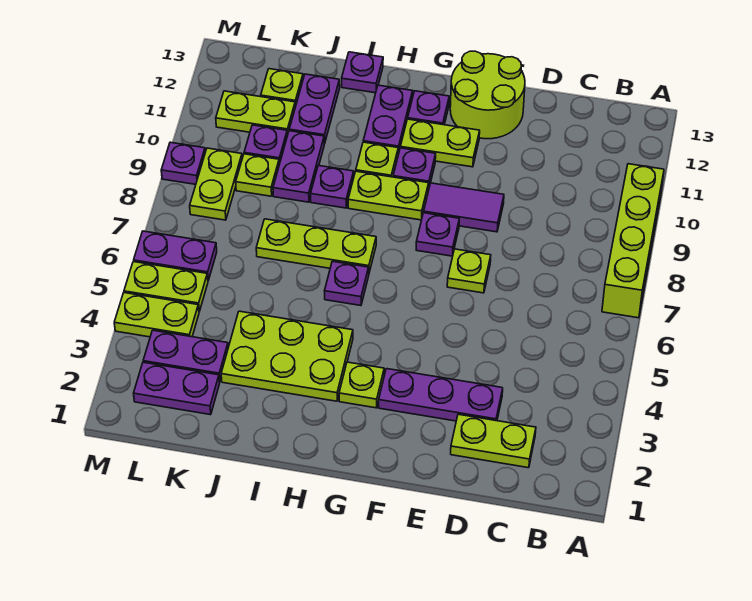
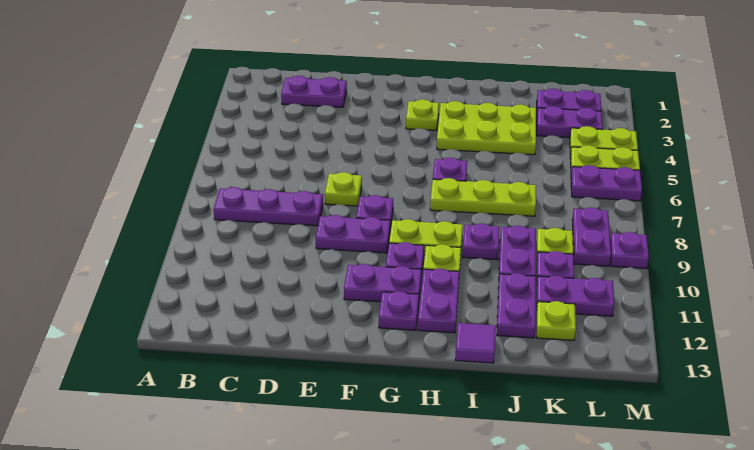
lime 1x4 brick [602,164,664,318] -> none
lime 1x2 plate [451,414,536,468] -> purple 1x2 plate [281,76,347,107]
purple 1x3 plate [379,369,503,421] -> purple 1x3 plate moved to [213,187,323,226]
purple 1x2 tile [424,183,504,232] -> purple 1x2 plate [316,215,390,253]
lime 2x2 round brick [450,51,525,139] -> none
lime 1x2 plate [400,119,480,167] -> purple 1x2 plate [344,264,421,302]
purple 1x1 plate [342,52,383,93] -> purple 1x1 tile [455,323,496,363]
lime 1x2 plate [216,91,295,136] -> purple 1x2 plate [537,276,614,316]
lime 1x2 plate [190,148,242,220] -> purple 1x2 plate [572,207,611,266]

